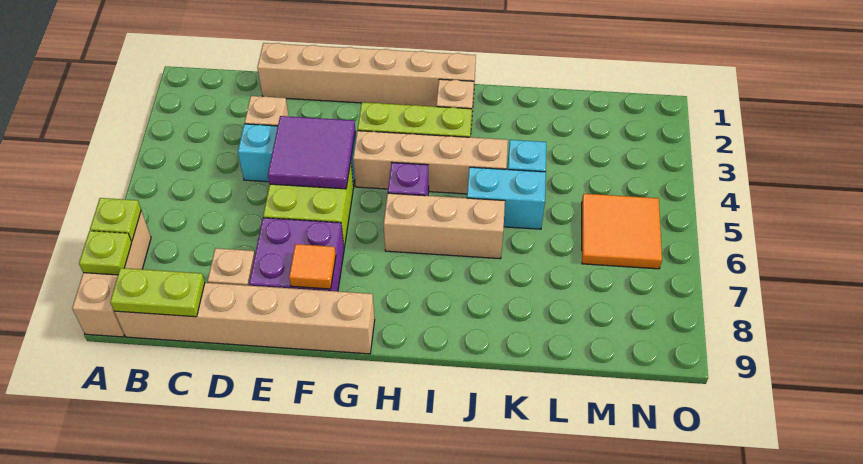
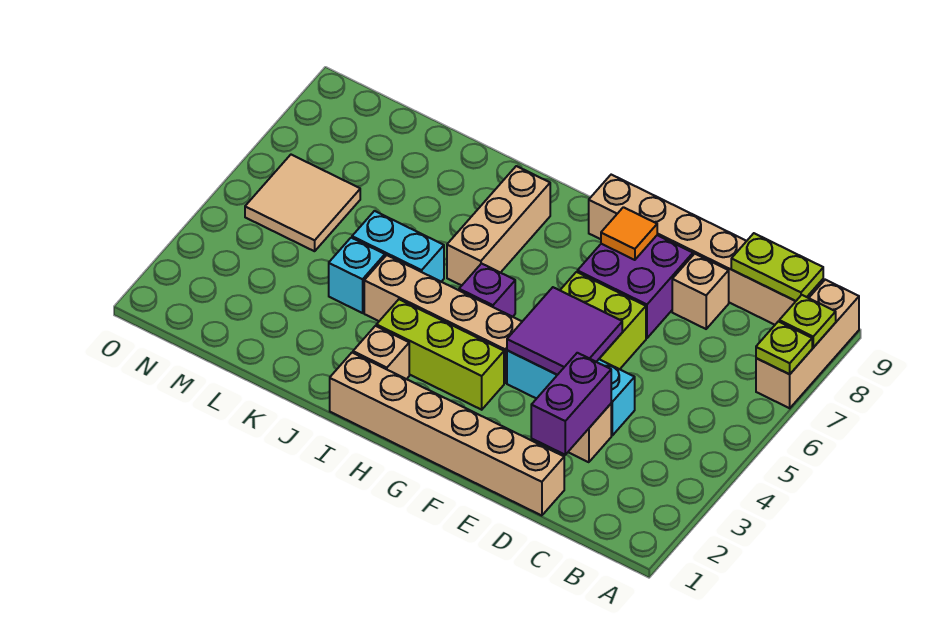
none -> purple 1x2 brick [531,353,611,455]
tan 1x3 brick [384,193,505,259] -> tan 1x3 brick turned to [447,166,550,285]
orange 2x2 tile [582,194,662,269] -> tan 2x2 tile [245,155,360,251]

